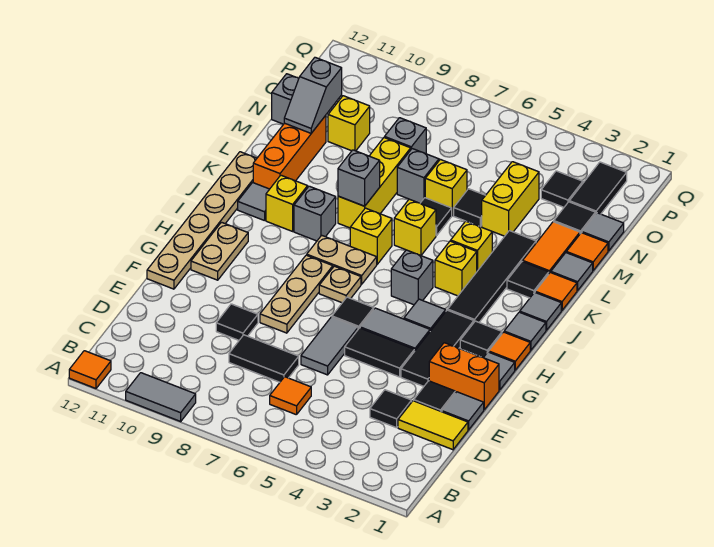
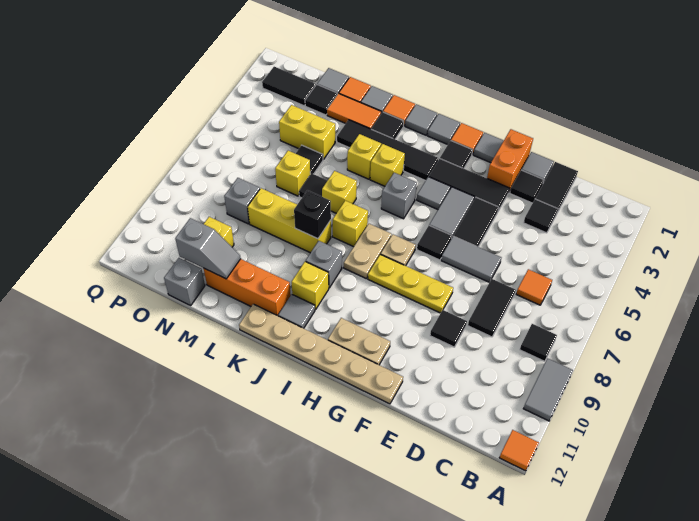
yellow 1x2 tile [398,401,468,450] -> black 1x2 tile [535,162,578,211]
tan 1x3 plate [260,255,333,333] -> yellow 1x3 plate [368,254,453,313]
grey 1x1 brick [338,150,380,206] -> black 1x1 brick [294,190,331,239]
grey 1x1 brick [397,149,439,203] -> none
black 1x1 tile [541,171,583,207] -> black 1x1 tile moved to [520,324,557,361]

